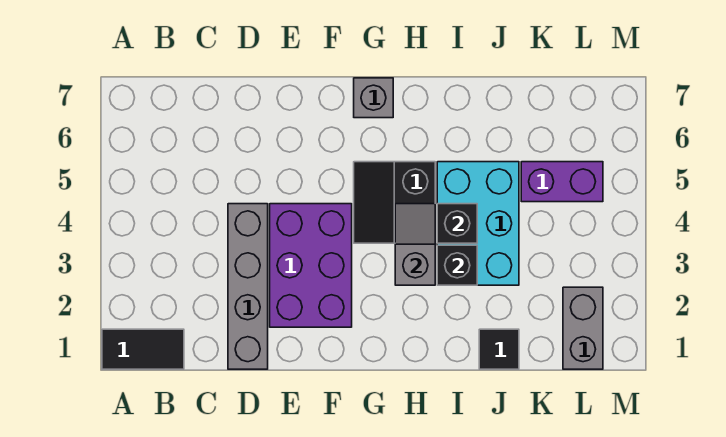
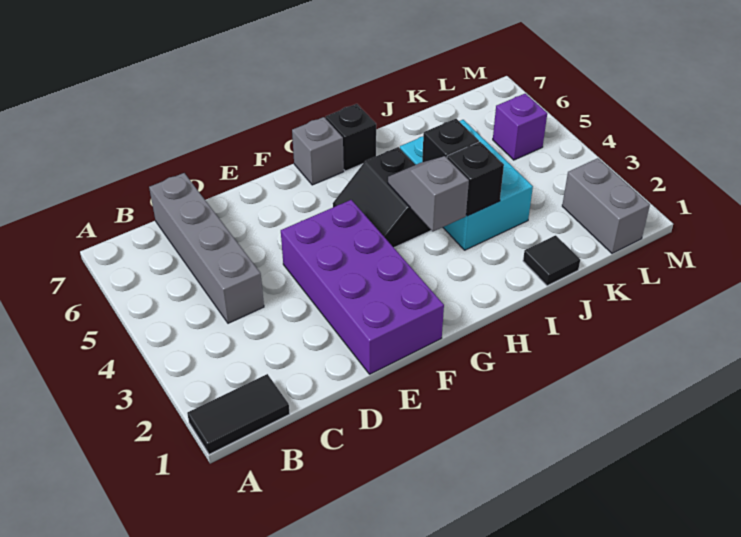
grey 1x4 brick [228,204,268,369] -> grey 1x4 brick moved to [149,173,264,323]
purple 2x3 brick [270,204,352,327] -> purple 2x4 brick [281,200,444,374]
none -> black 1x1 brick [326,104,376,171]
purple 1x2 brick [521,162,603,202] -> purple 1x1 brick [493,94,547,160]

